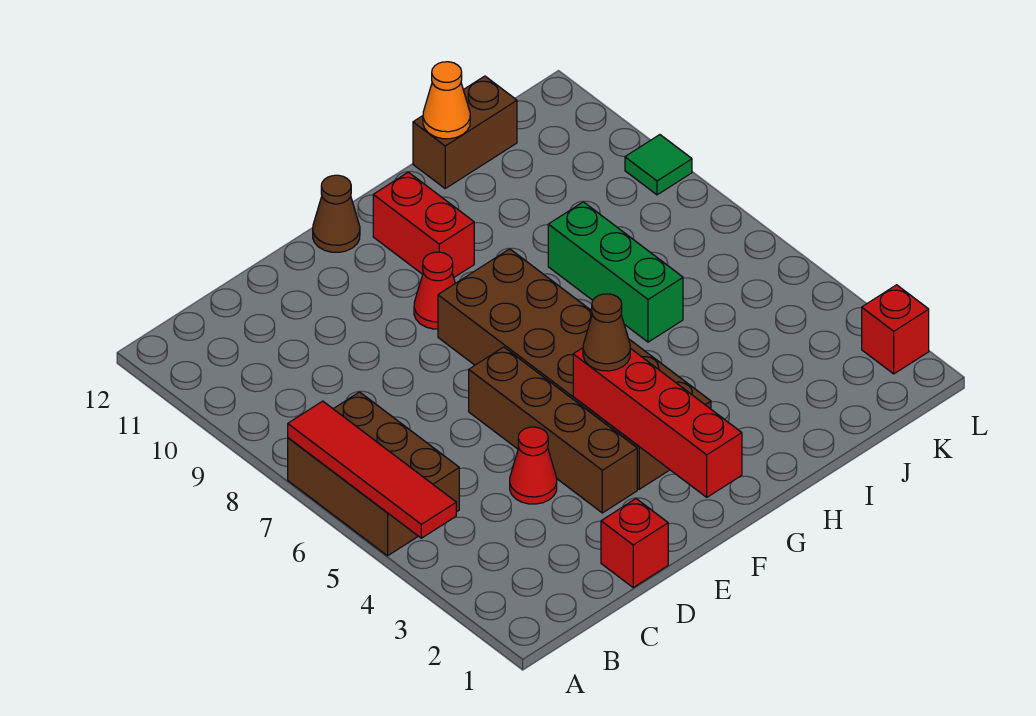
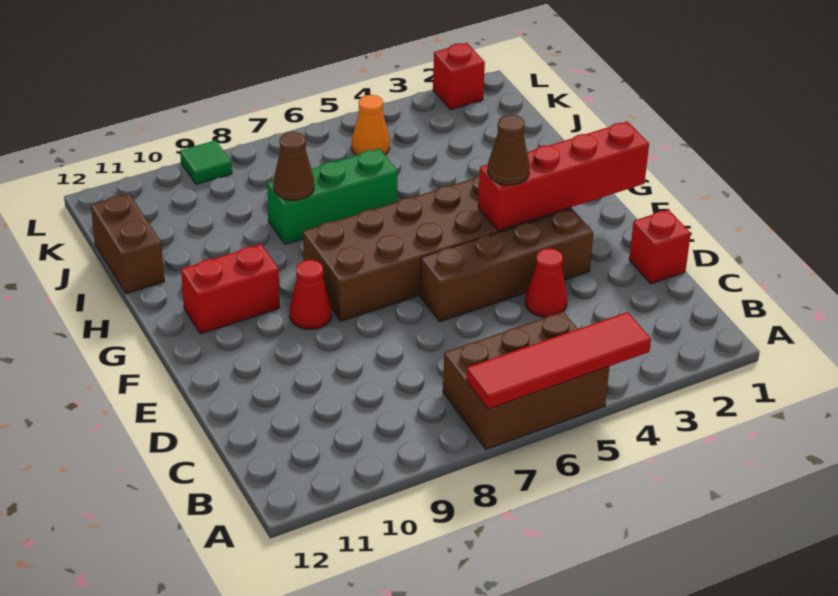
brown 1x1 cone [313,175,360,252] -> brown 1x1 cone moved to [273,132,314,200]
orange 1x1 cone [423,62,470,139] -> orange 1x1 cone moved to [352,95,390,155]

